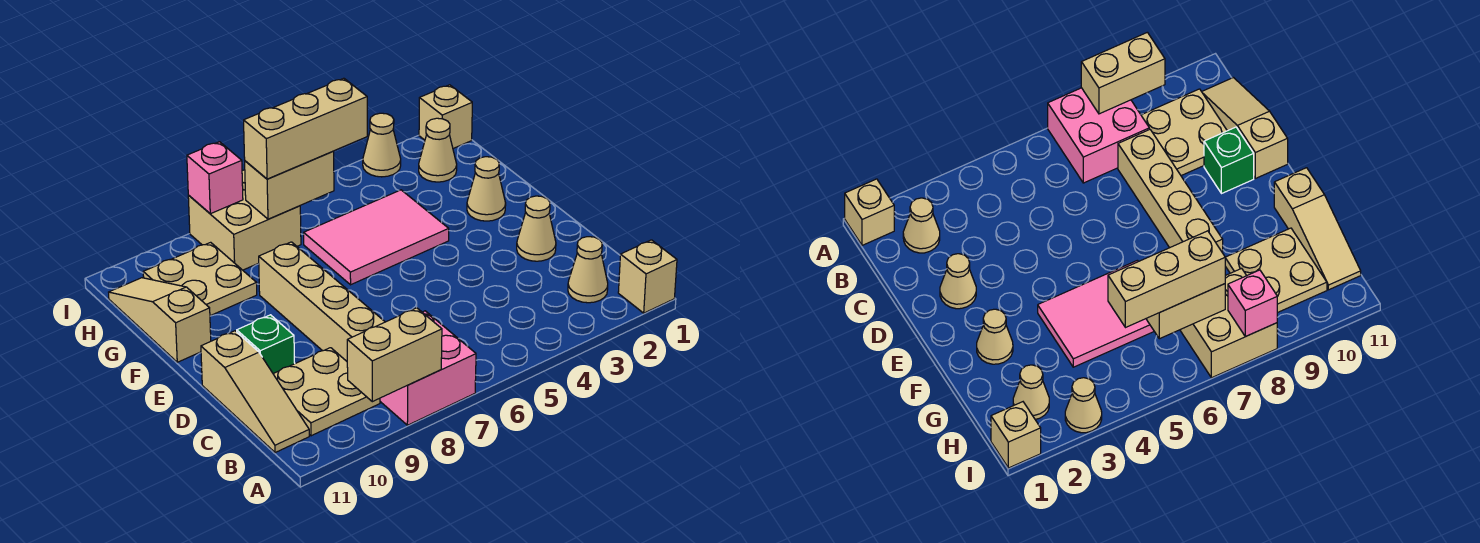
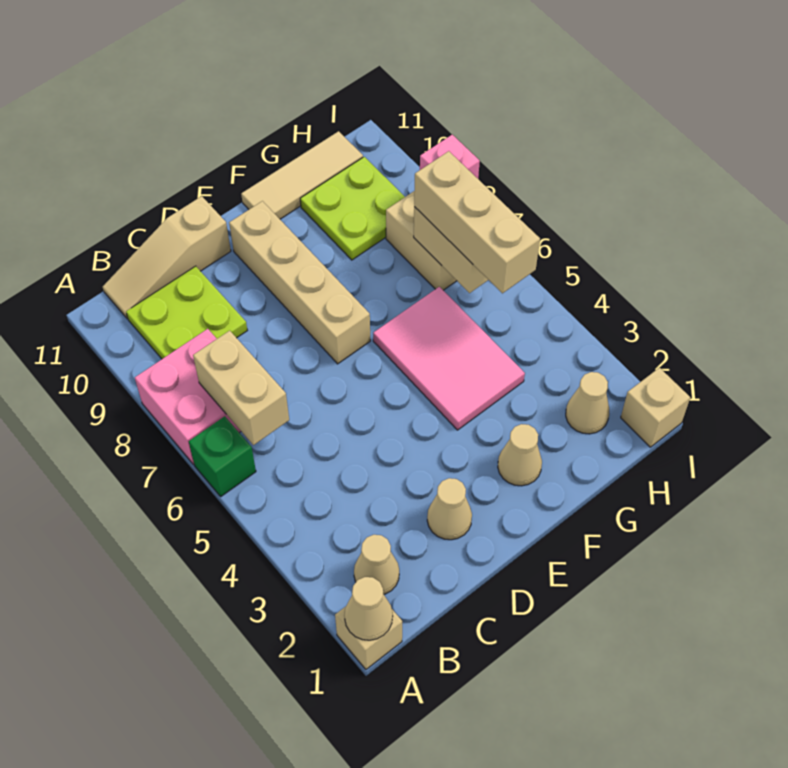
tan 1x2 brick [347,308,442,402] -> tan 1x2 brick moved to [193,331,289,445]
tan 2x2 plate [274,348,380,436] -> lime 2x2 plate [126,266,247,359]
tan 1x4 brick [259,242,385,361] -> tan 1x4 brick turned to [229,201,370,364]
green 1x1 brick [237,315,295,374] -> green 1x1 brick moved to [189,416,256,496]
tan 1x3 slope [109,278,211,362] -> tan 1x3 tile [241,131,363,219]
tan 2x2 plate [143,242,257,316] -> lime 2x2 plate [300,157,405,260]
tan 1x1 cone [363,113,401,177] -> tan 1x1 cone moved to [344,577,393,640]

